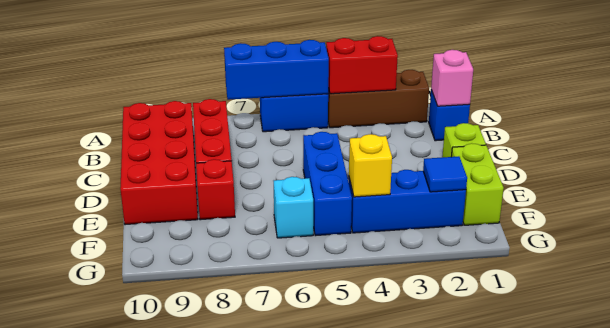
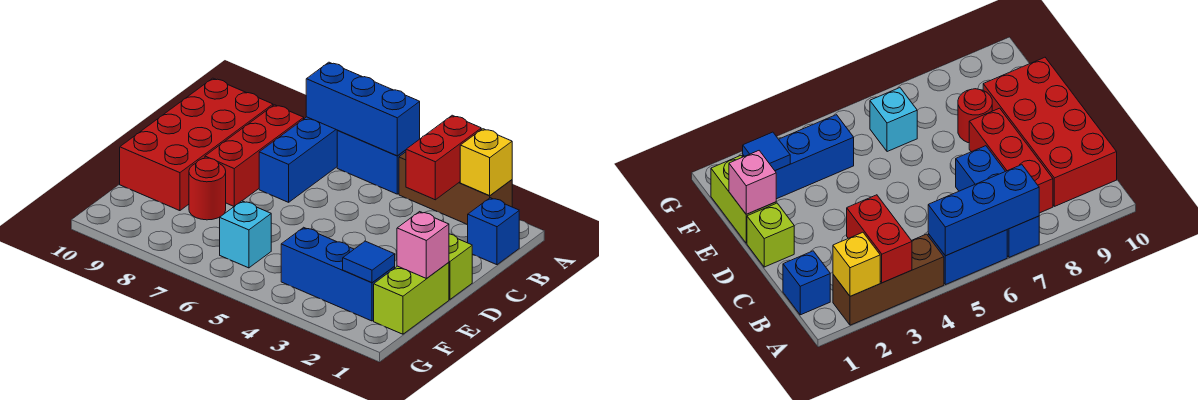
red 1x2 brick [326,36,398,94] -> red 1x2 brick turned to [406,115,481,200]
pink 1x1 brick [431,50,473,106] -> pink 1x1 brick moved to [397,212,449,279]
blue 1x3 brick [303,132,352,236] -> blue 1x3 brick moved to [259,117,338,202]
red 1x1 brick [196,159,235,220] -> red 1x1 round brick [189,158,226,220]
yellow 1x1 brick [349,134,392,197] -> yellow 1x1 brick moved to [460,129,512,196]

